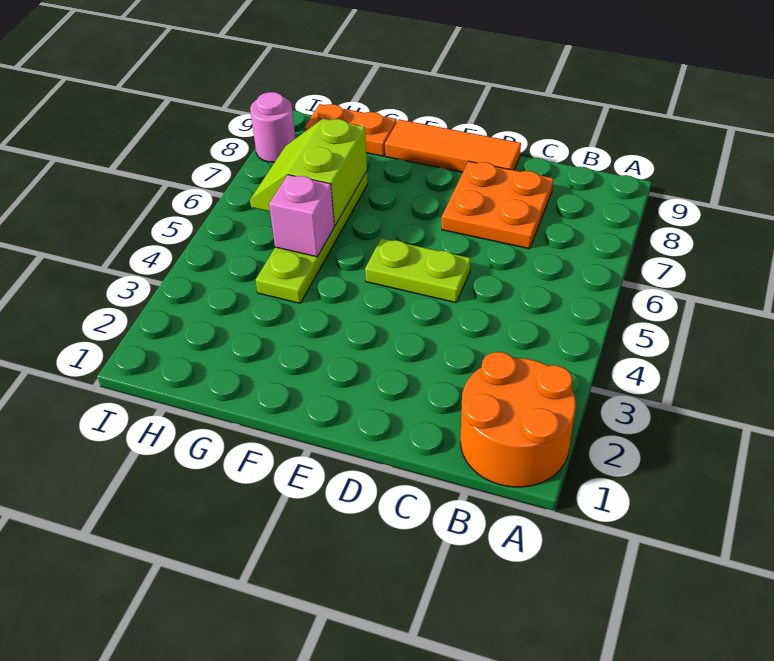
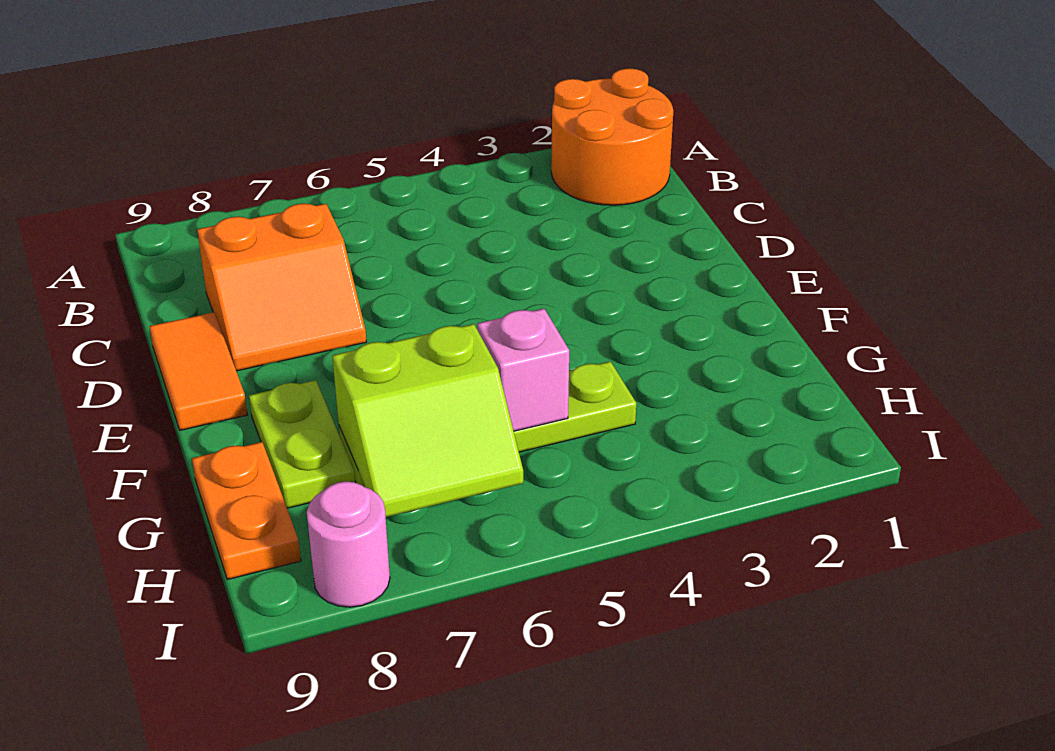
orange 2x2 plate [442,161,553,249] -> orange 2x2 slope [197,204,366,371]
lime 1x2 plate [365,238,471,303] -> lime 1x2 plate moved to [249,380,355,508]
orange 1x3 tile [385,119,521,172] -> orange 1x2 tile [149,312,247,430]

